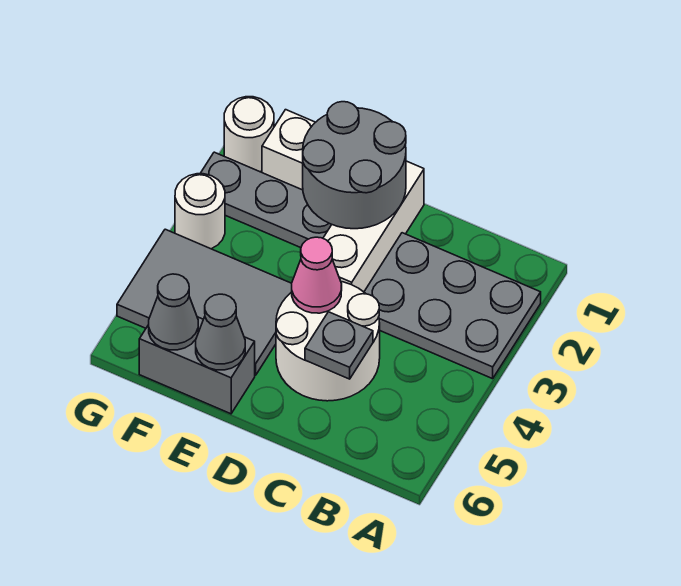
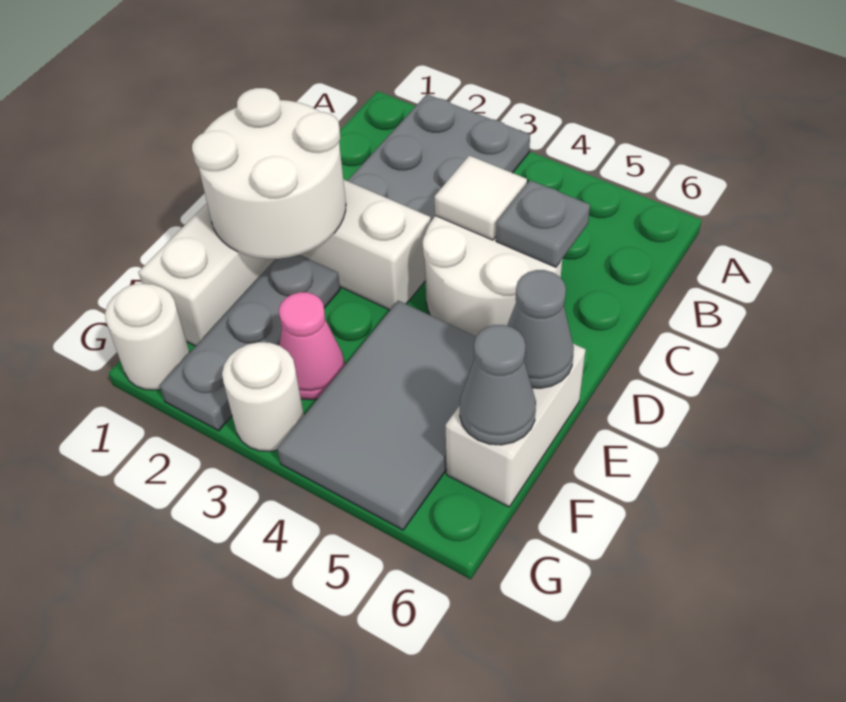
none -> white 1x1 tile [435,156,527,240]
grey 2x2 round brick [303,102,406,229] -> white 2x2 round brick [192,88,346,259]
pink 1x1 cone [292,237,342,313] -> pink 1x1 cone moved to [279,292,345,400]
grey 1x2 brick [139,317,255,414] -> white 1x2 brick [446,344,586,507]

